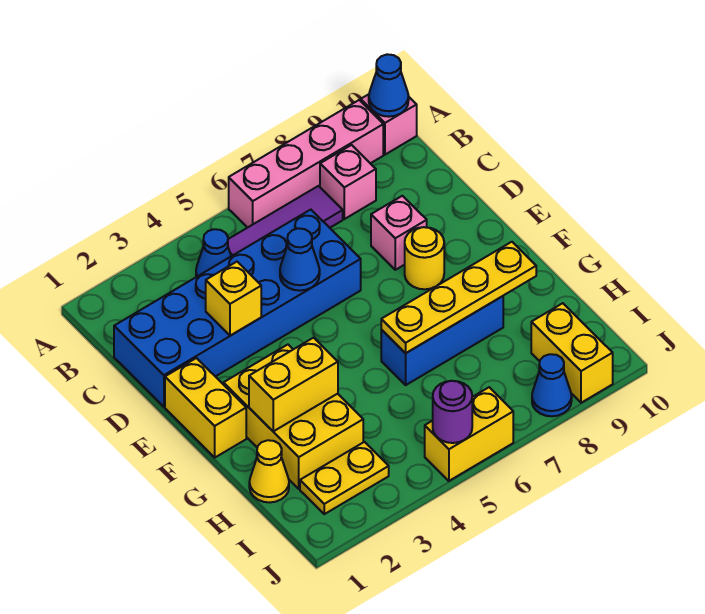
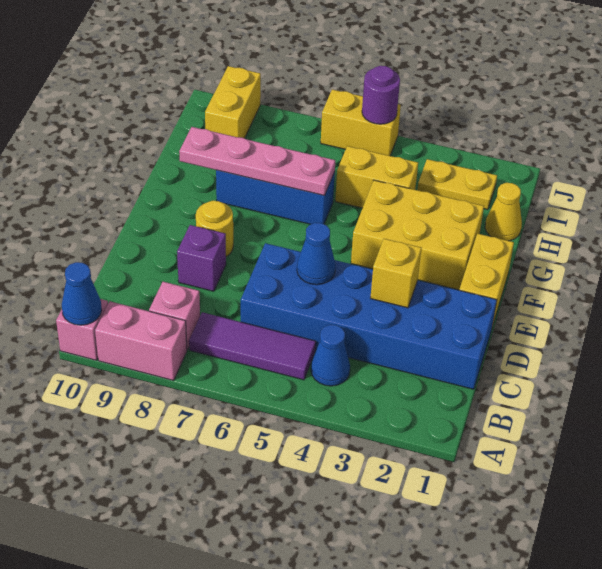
pink 1x4 brick [229,100,383,228] -> pink 1x2 brick [95,301,187,380]
pink 1x1 brick [371,196,427,270] -> purple 1x1 brick [177,225,226,291]
yellow 2x3 brick [224,345,363,489] -> yellow 2x3 brick turned to [351,180,484,290]
yellow 1x2 brick [249,338,338,432] -> yellow 1x2 brick moved to [335,146,418,208]
yellow 1x4 plate [381,242,536,353] -> pink 1x4 plate [179,127,335,196]
blue 1x1 cone [532,354,572,416] -> none

